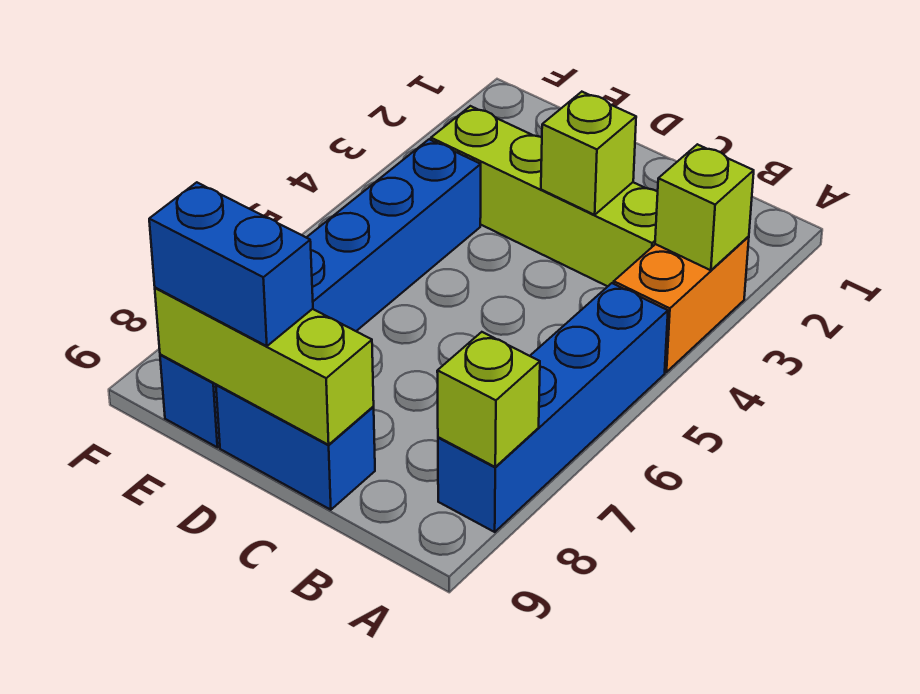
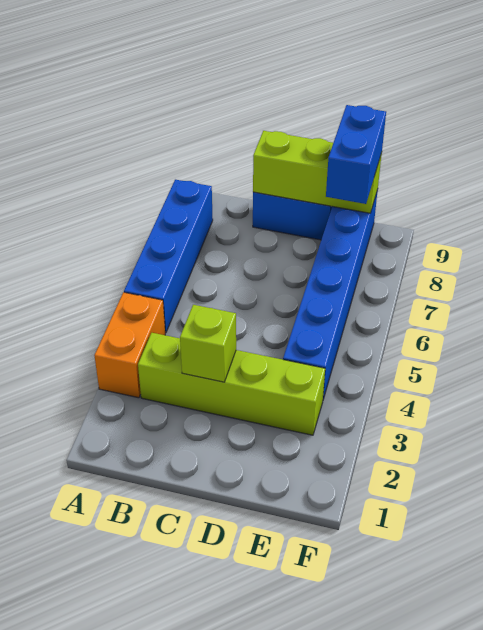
lime 1x1 brick [655,144,754,270] -> none
lime 1x1 brick [437,332,540,467] -> none
blue 1x2 brick [149,182,313,346] -> blue 1x2 brick turned to [326,105,386,204]

